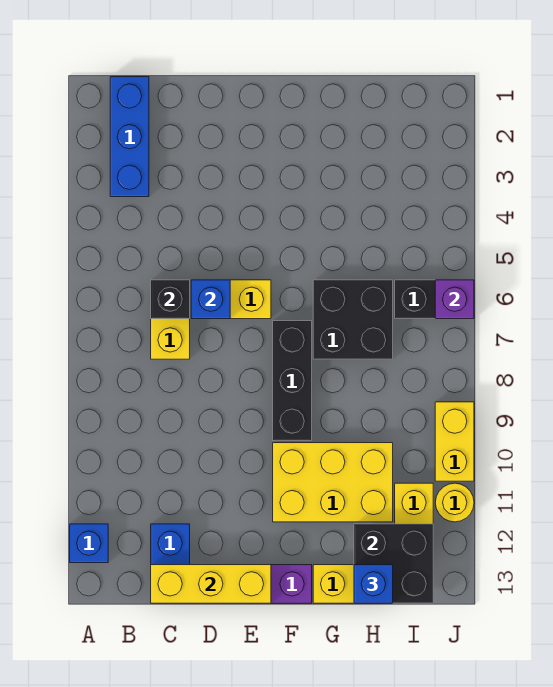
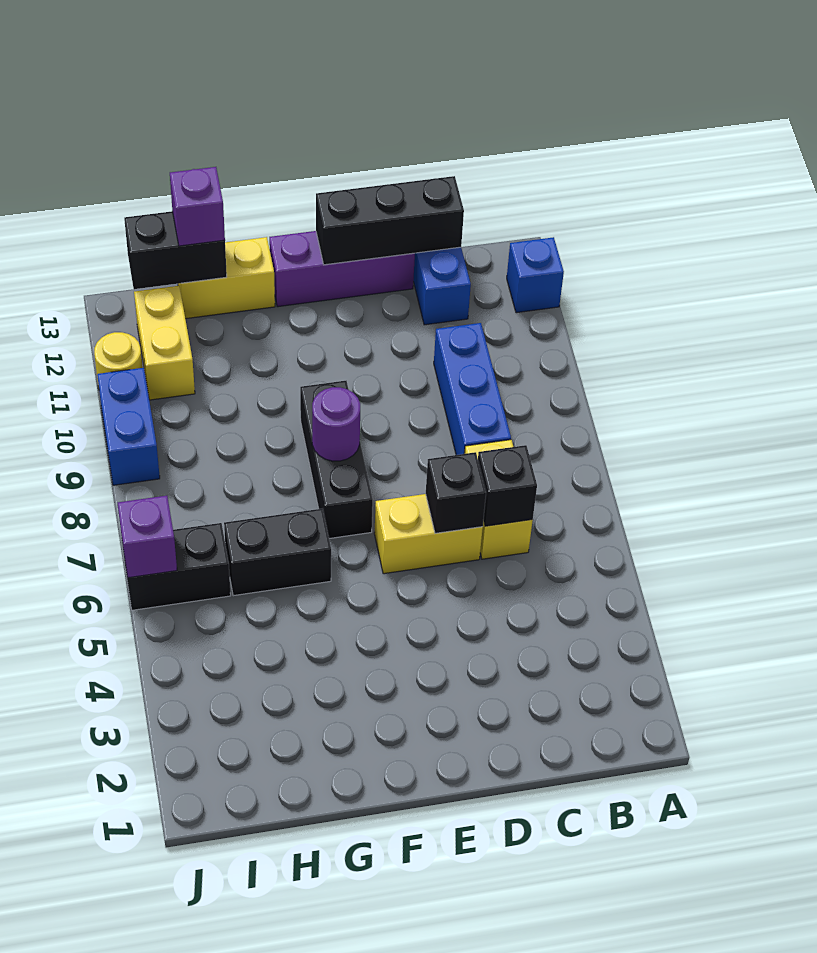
blue 1x3 brick [110,77,149,197] -> blue 1x3 brick moved to [434,323,511,455]
yellow 1x3 brick [151,565,271,603] -> black 1x3 brick [316,176,464,265]
blue 1x1 brick [191,280,230,319] -> black 1x1 brick [426,452,486,533]
none -> purple 1x1 round brick [312,387,360,461]
yellow 2x3 brick [273,443,393,522] -> none
black 2x2 brick [313,280,393,359] -> black 1x2 brick [224,509,331,596]
black 2x2 brick [354,524,433,603] -> black 1x2 brick [124,211,227,289]
blue 1x1 brick [354,565,393,603] -> purple 1x1 brick [170,167,225,246]
yellow 1x2 brick [435,402,474,481] -> blue 1x2 brick [97,368,160,485]

